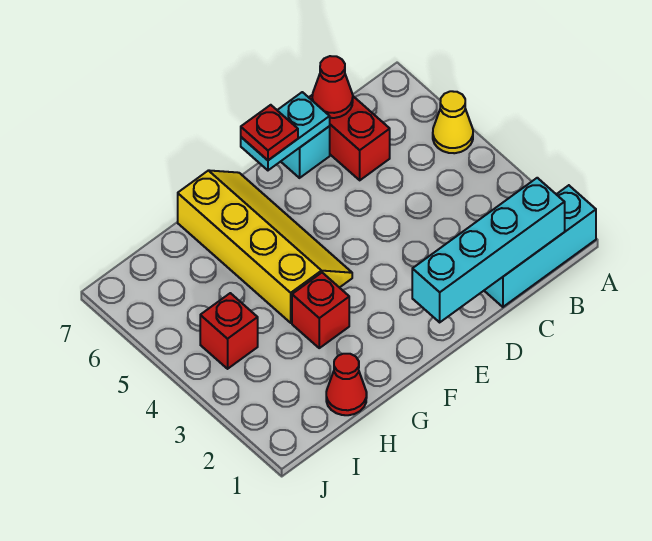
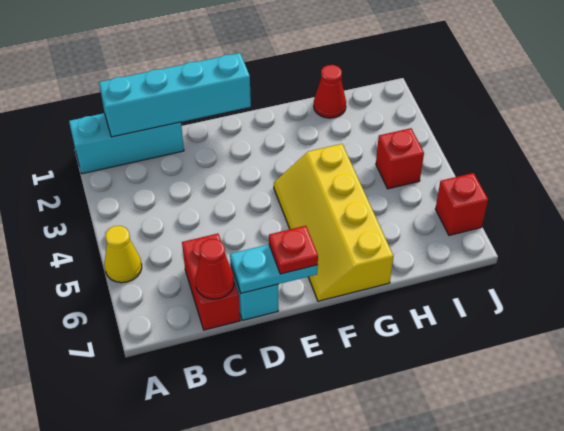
red 1x1 brick [292,273,349,348] -> red 1x1 brick moved to [436,173,488,235]

